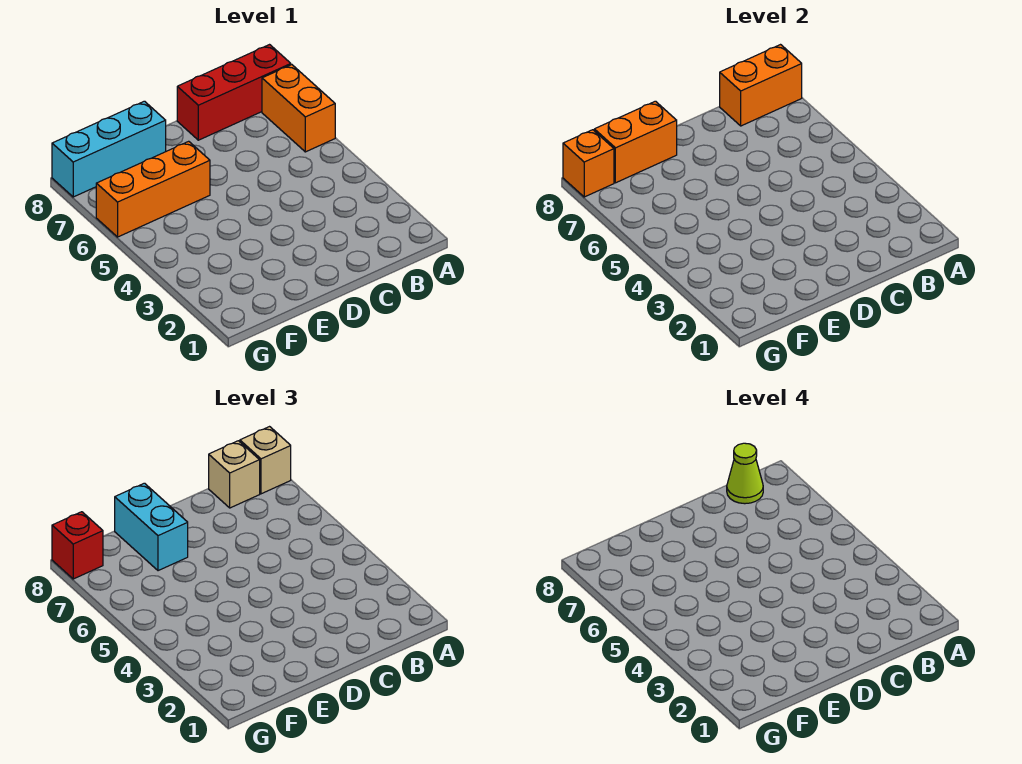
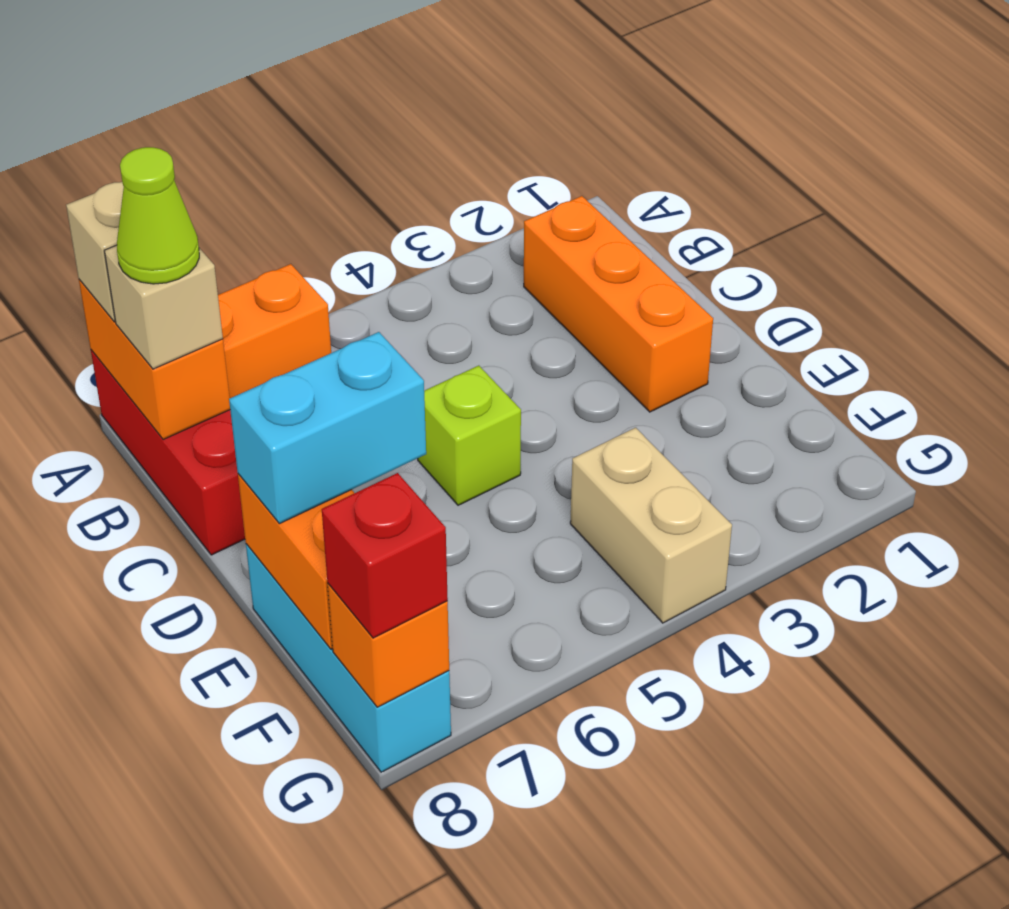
none -> lime 1x1 brick [418,366,521,505]
orange 1x3 brick [96,141,210,237] -> orange 1x3 brick moved to [524,196,713,412]
none -> tan 1x2 brick [570,428,732,623]

